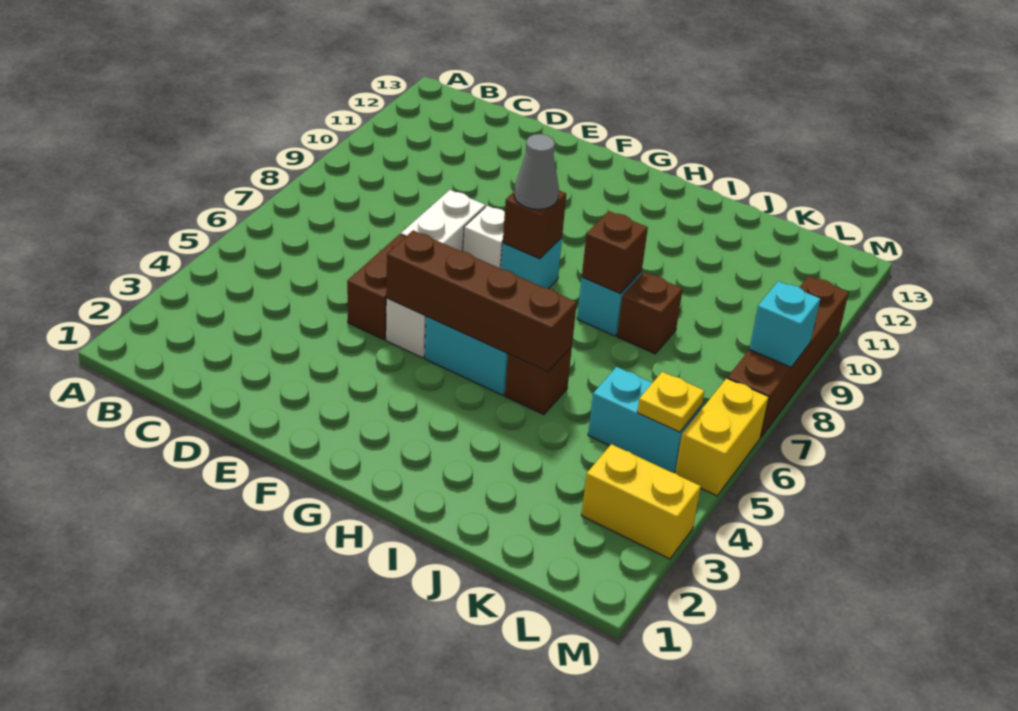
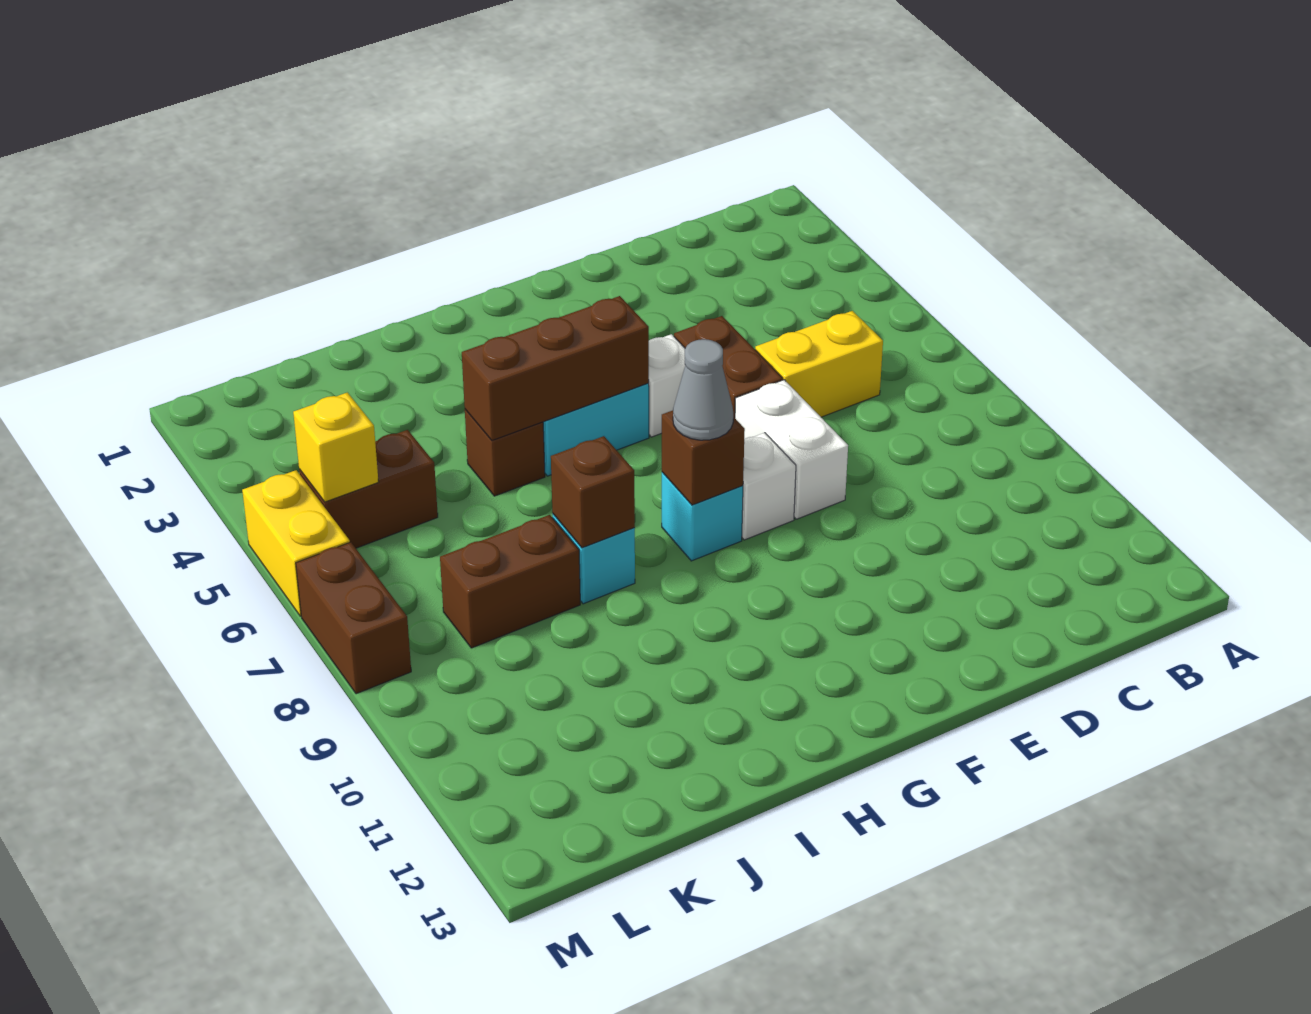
brown 1x4 brick [386,230,577,372] -> brown 1x3 brick [462,296,649,440]
brown 1x1 brick [617,272,683,354] -> brown 1x2 brick [440,515,580,648]
cyan 1x2 brick [588,367,702,473] -> brown 1x2 brick [299,430,438,548]
yellow 1x2 brick [581,444,701,559] -> yellow 1x2 brick moved to [755,311,883,417]
yellow 1x1 plate [637,372,705,432] -> yellow 1x1 brick [293,392,378,502]
brown 1x4 brick [727,276,849,437] -> brown 1x2 brick [296,542,411,694]
cyan 1x1 brick [749,281,820,367] -> none

